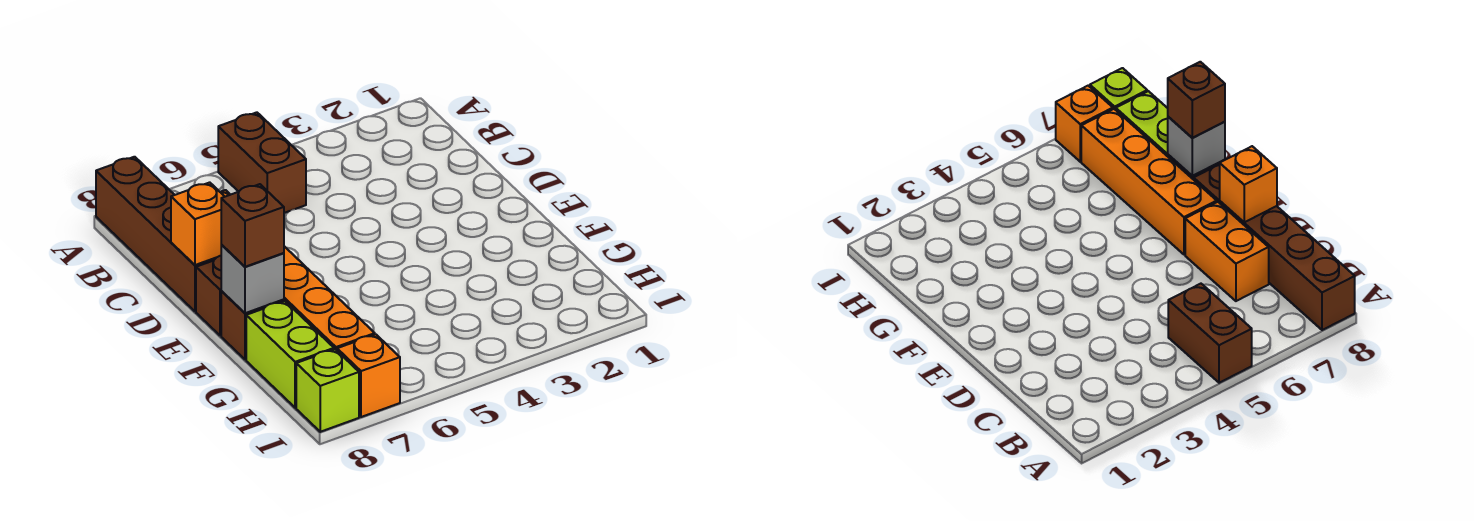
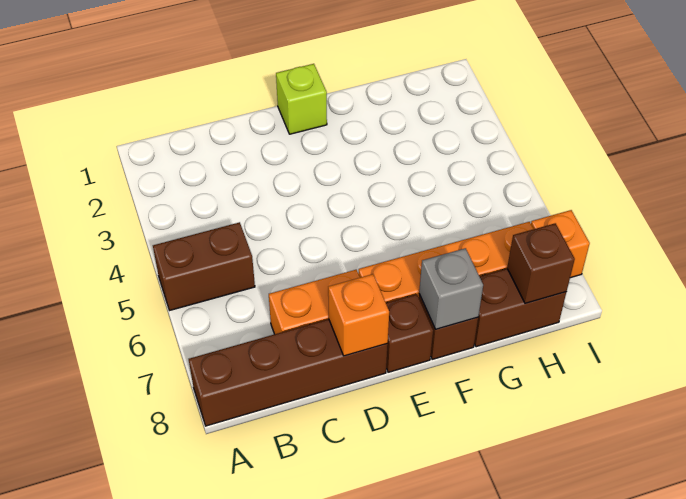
brown 1x1 brick [221,184,284,267] -> brown 1x1 brick moved to [507,223,575,304]
lime 1x2 brick [246,301,334,408] -> brown 1x2 brick [474,269,566,347]
lime 1x1 brick [296,349,359,432] -> lime 1x1 brick moved to [276,64,327,134]

